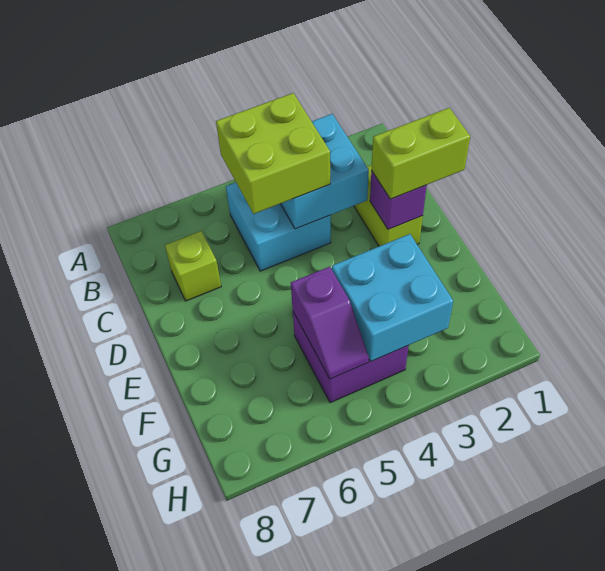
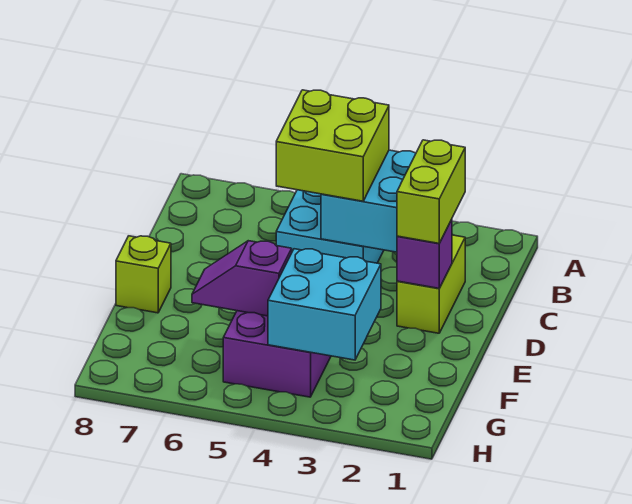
lime 1x1 brick [165,231,221,301] -> lime 1x1 brick moved to [116,236,171,313]
lime 1x2 brick [371,108,470,199] -> lime 1x2 brick turned to [397,140,465,243]
purple 1x2 slope [291,267,369,379] -> purple 1x2 slope turned to [192,241,292,316]

